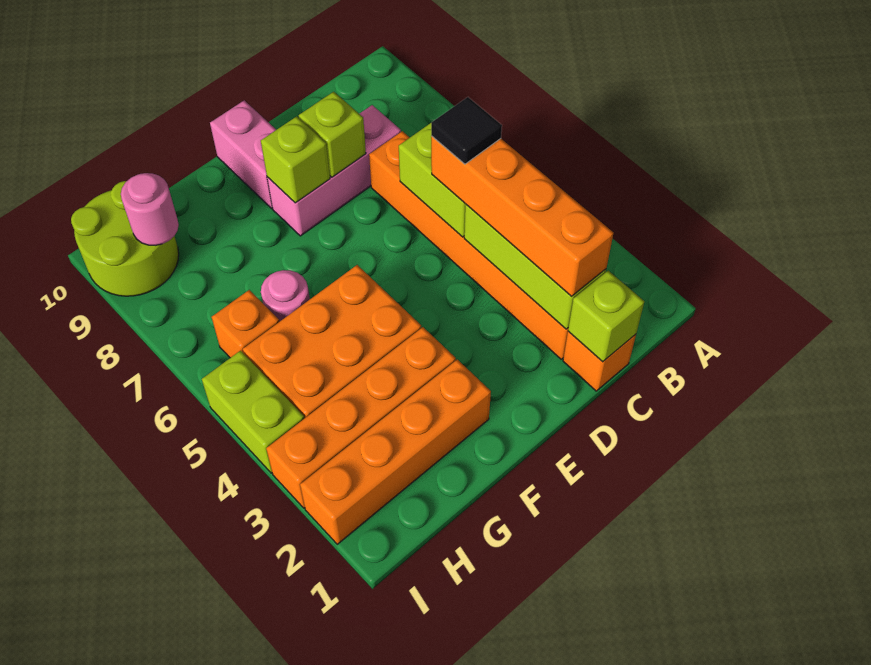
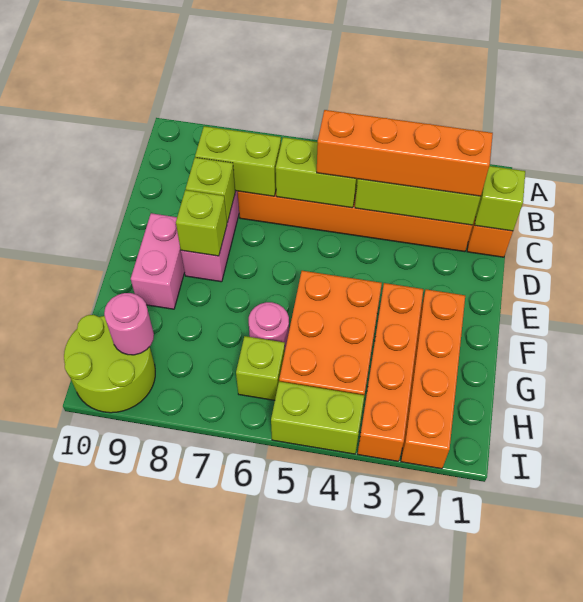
black 1x1 tile [431,97,502,164] -> none
none -> lime 1x2 brick [195,126,281,196]
pink 1x2 brick [210,100,276,208] -> pink 1x2 brick turned to [131,213,185,309]
orange 1x1 brick [212,290,279,358] -> lime 1x1 brick [236,336,285,400]

